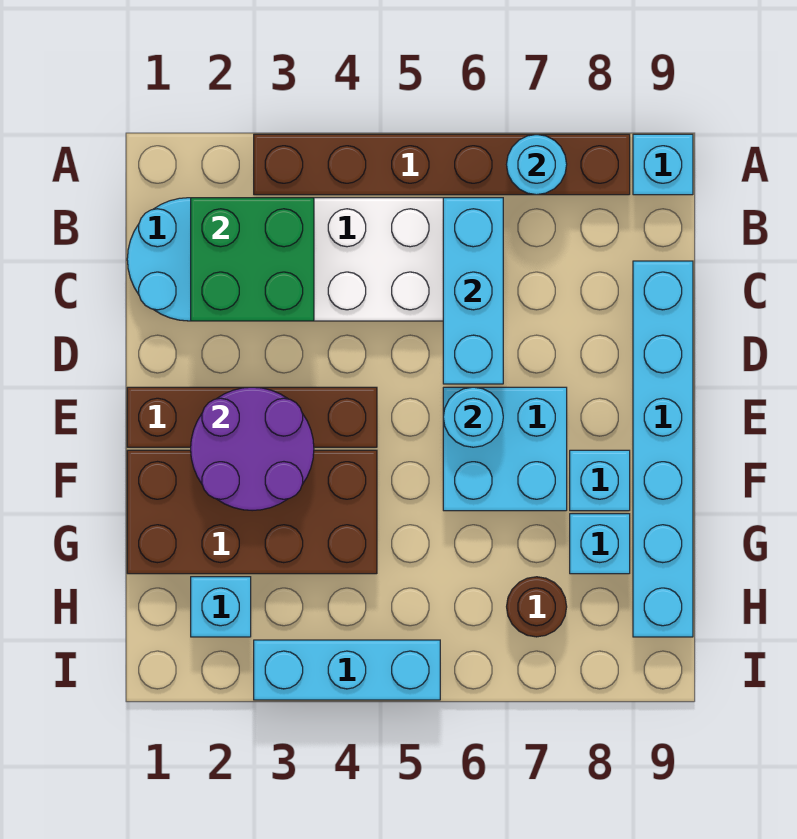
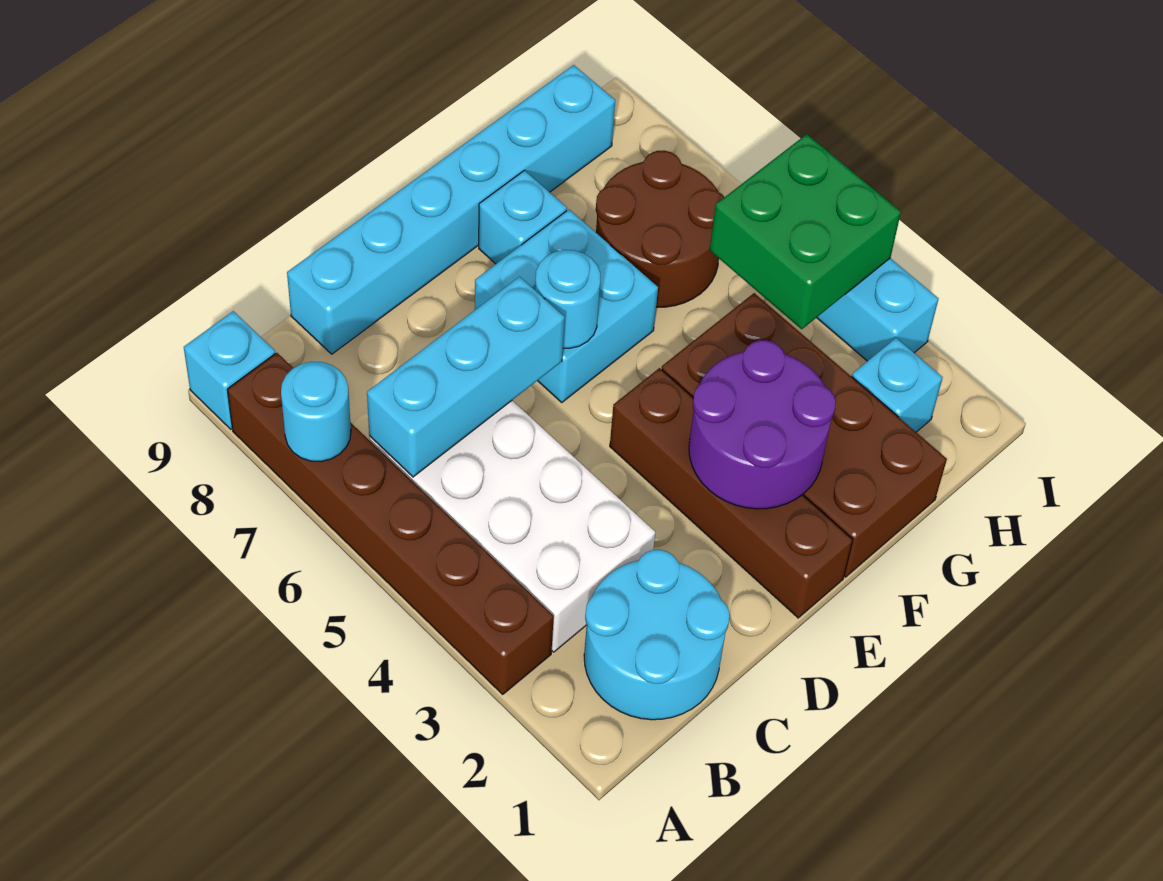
green 2x2 brick [191,198,314,321] -> green 2x2 brick moved to [710,134,901,329]
cyan 1x1 brick [570,514,630,574] -> none
brown 1x1 round brick [507,577,567,637] -> brown 2x2 round brick [596,151,724,307]

